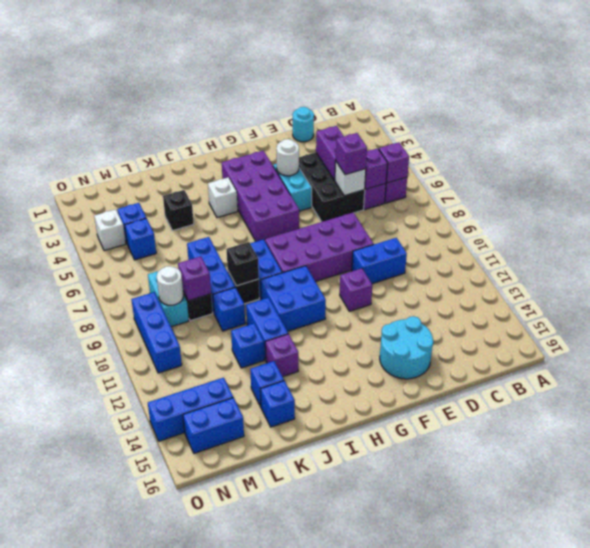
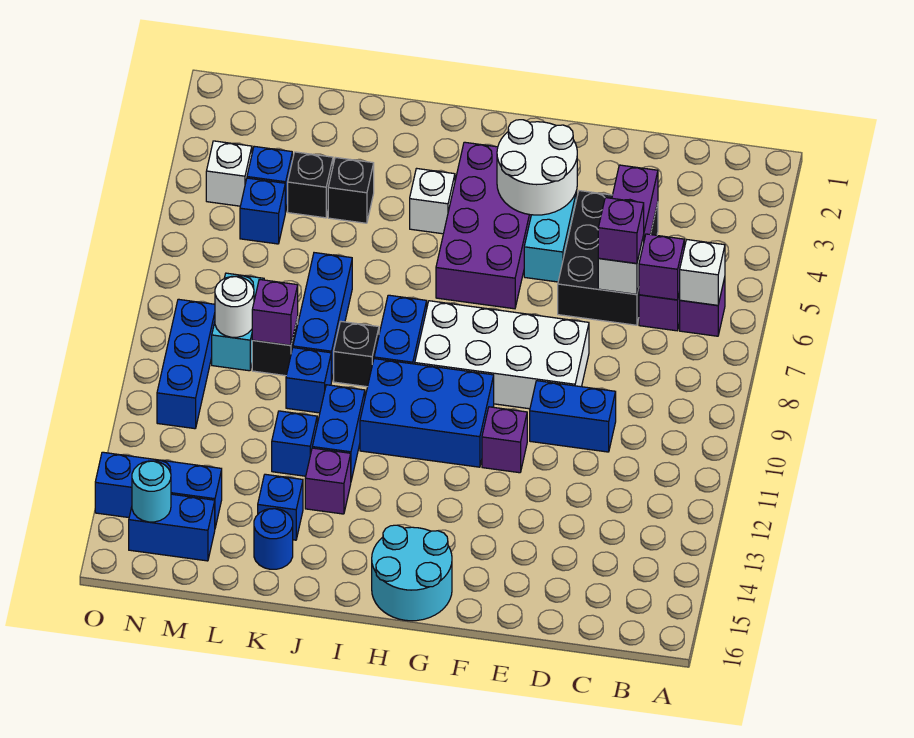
purple 1x1 brick [379,142,409,183] -> white 1x1 brick [680,240,725,305]
cyan 1x1 round brick [293,107,314,142] -> cyan 1x1 round brick moved to [132,461,171,522]
purple 2x4 brick [265,213,374,282] -> white 2x4 brick [415,301,589,409]
cyan 2x2 round brick [380,316,433,379] -> cyan 2x2 round brick moved to [372,525,452,621]
white 1x1 round brick [276,139,299,176] -> white 2x2 round brick [497,120,577,215]
blue 2x2 brick [260,266,326,331] -> blue 2x3 brick [360,359,494,467]
black 1x1 brick [226,242,259,286] -> black 1x1 brick moved to [288,152,333,218]
blue 1x1 brick [260,381,295,427] -> blue 1x1 round brick [254,509,293,569]

